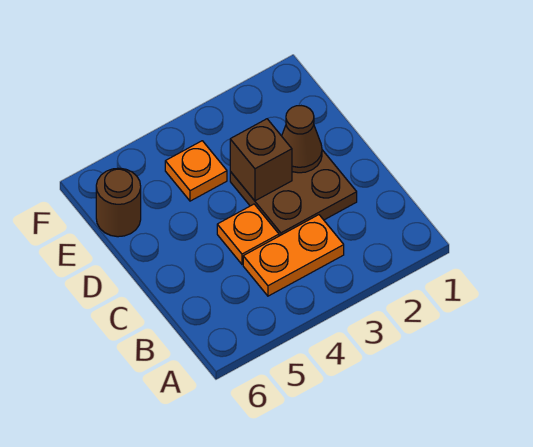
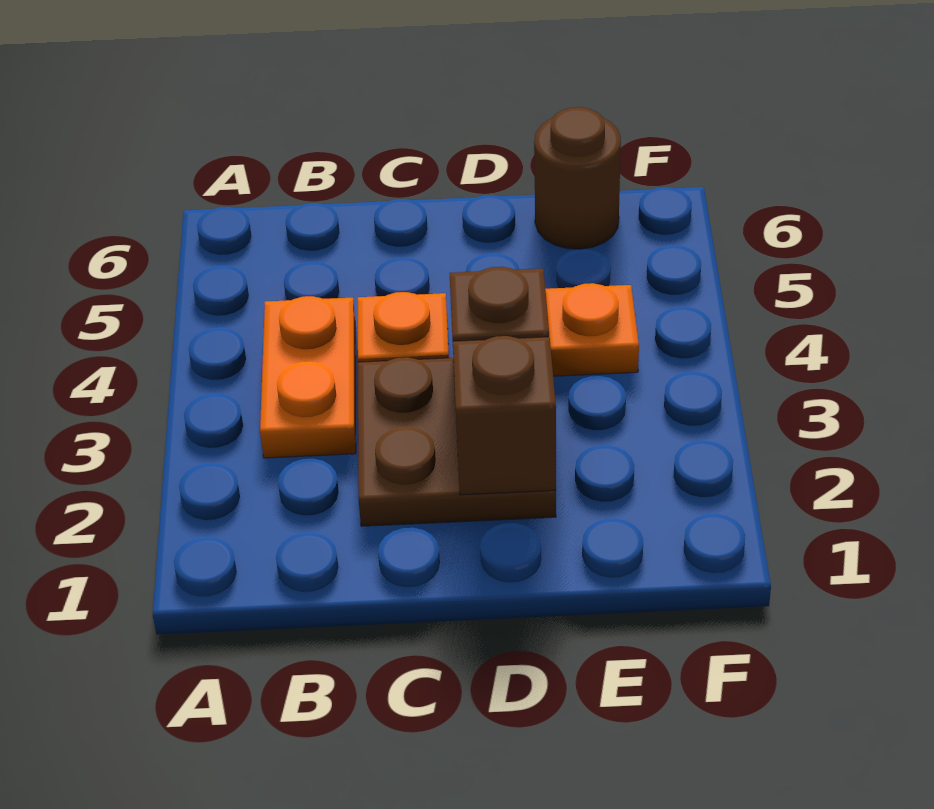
brown 1x1 cone [282,106,322,173] -> brown 1x1 brick [453,336,556,495]

